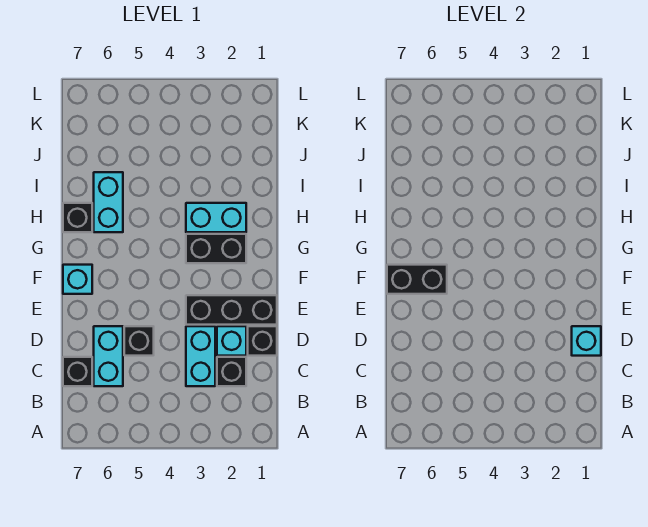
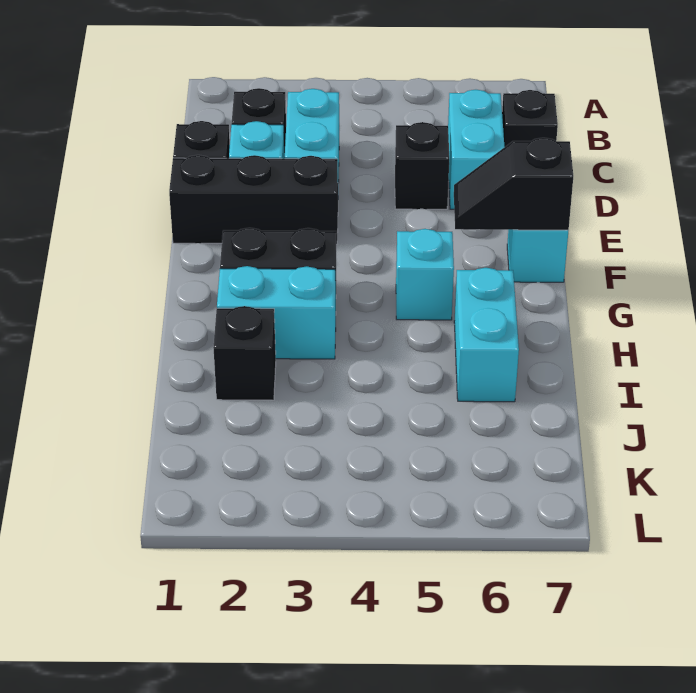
cyan 1x1 brick [572,326,601,356] -> cyan 1x1 brick moved to [396,229,454,320]
black 1x2 brick [387,265,447,294] -> black 1x2 slope [454,138,573,230]
black 1x1 brick [63,203,92,232] -> black 1x1 brick moved to [213,306,276,400]

